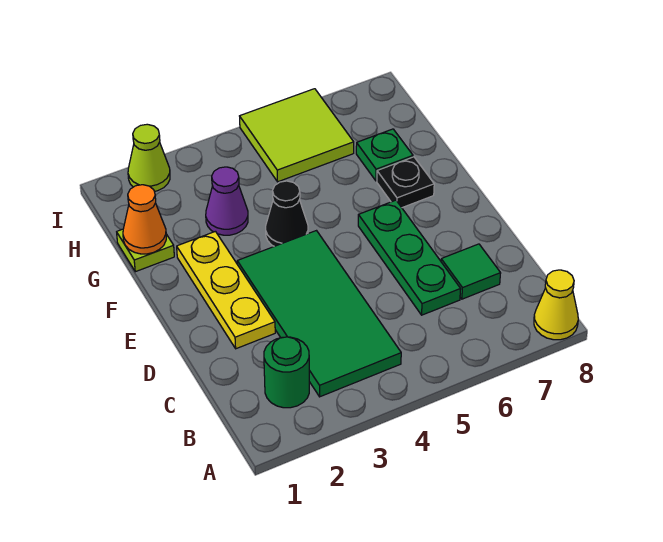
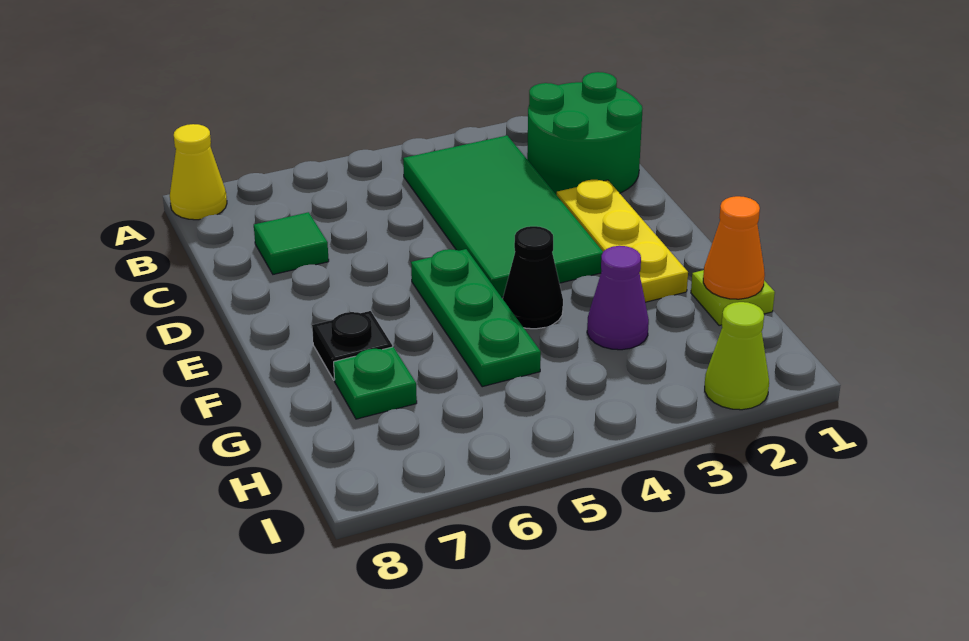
green 1x1 round brick [264,337,309,408] -> green 2x2 round brick [527,72,642,195]
green 1x3 plate [358,200,461,315] -> green 1x3 plate moved to [411,249,541,387]
lime 2x2 tile [240,89,354,182] -> none

